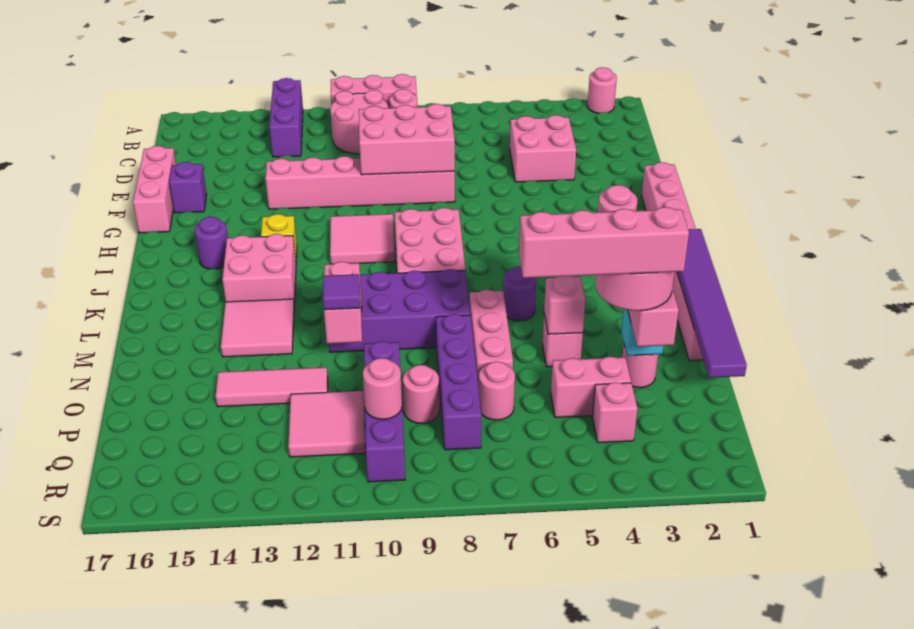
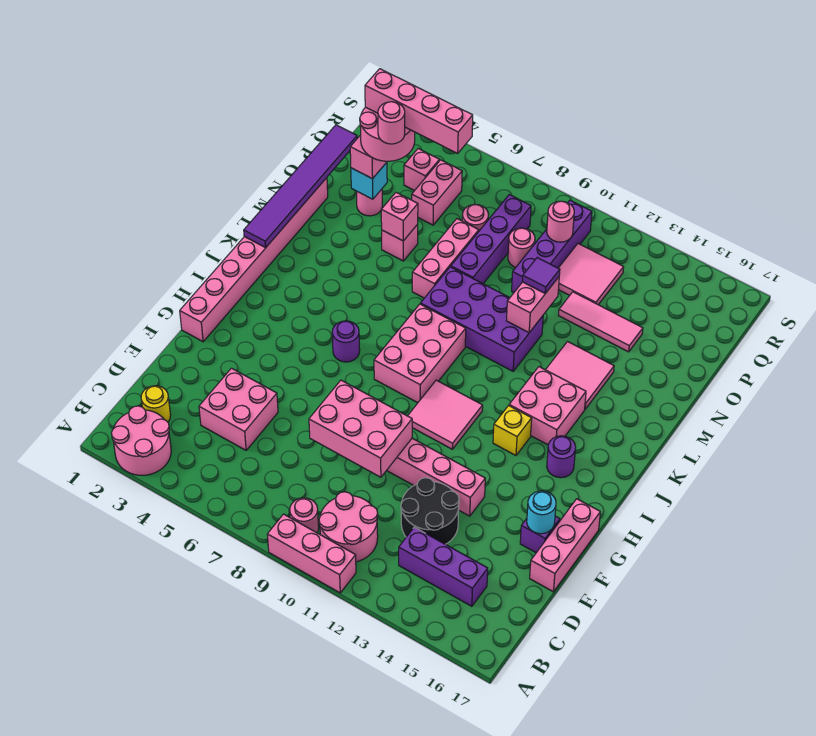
pink 1x1 round brick [587,67,617,113] -> pink 2x2 round brick [111,406,171,475]
purple 1x3 brick [269,78,303,157] -> purple 1x3 brick turned to [399,527,488,606]
none -> yellow 1x1 round brick [141,386,171,422]
none -> black 2x2 round brick [401,478,459,544]
none -> cyan 1x1 round brick [527,491,556,534]
purple 1x1 round brick [503,266,536,321] -> purple 1x1 round brick moved to [332,321,360,362]
pink 1x2 brick [551,357,631,417] -> pink 1x2 brick turned to [412,160,462,225]

